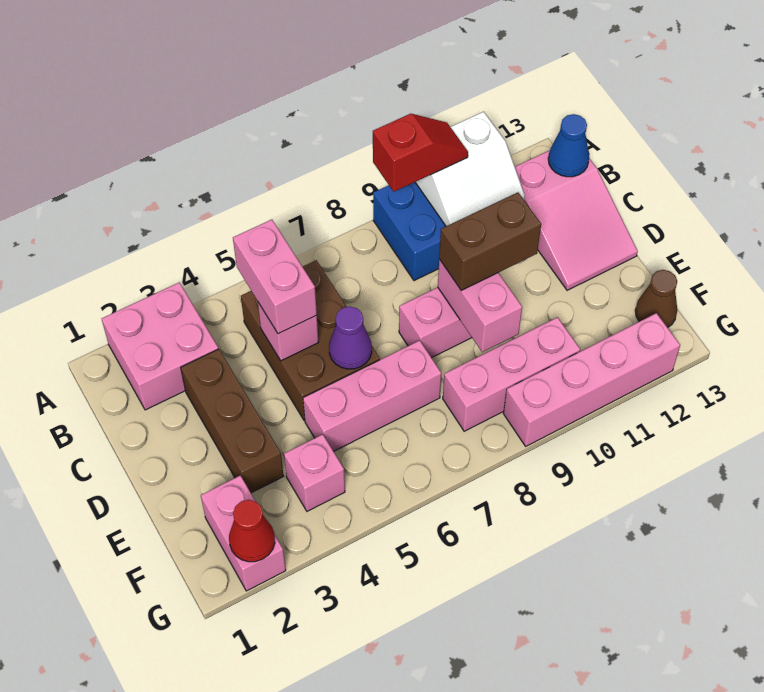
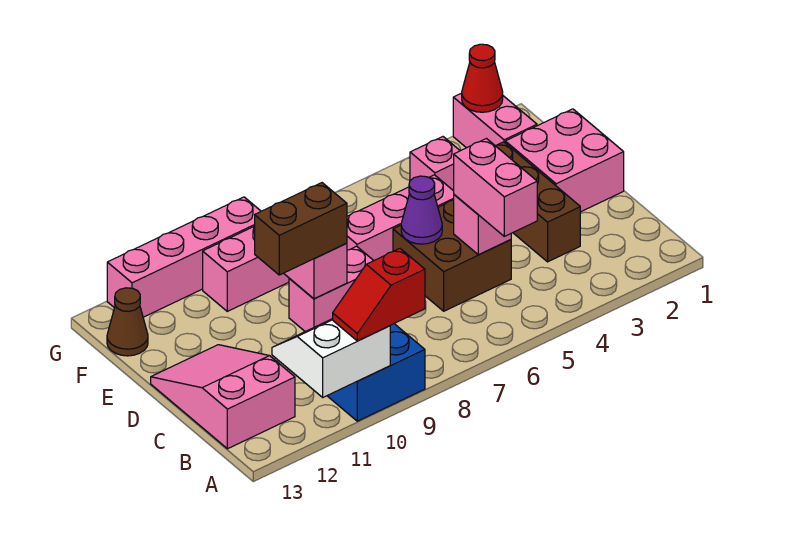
pink 2x2 brick [102,283,218,410] -> pink 2x2 brick moved to [505,109,624,212]
brown 2x3 brick [241,260,380,421] -> brown 2x2 brick [393,200,511,311]
blue 1x1 cone [548,114,589,177] -> none

